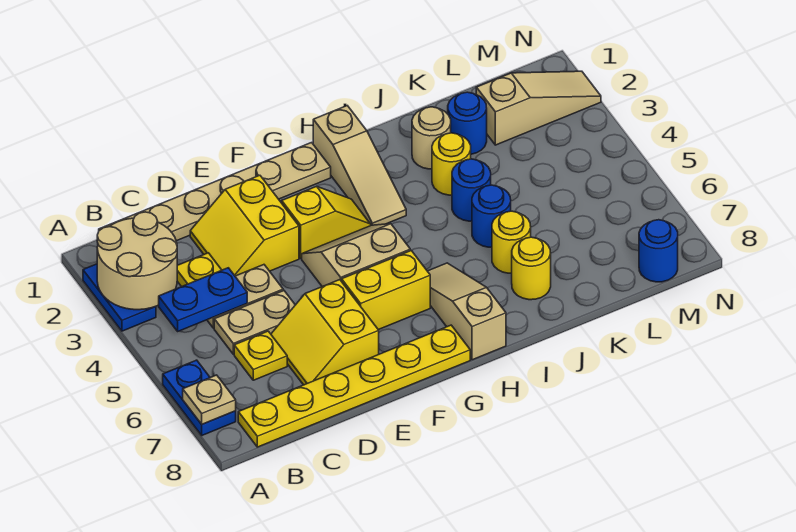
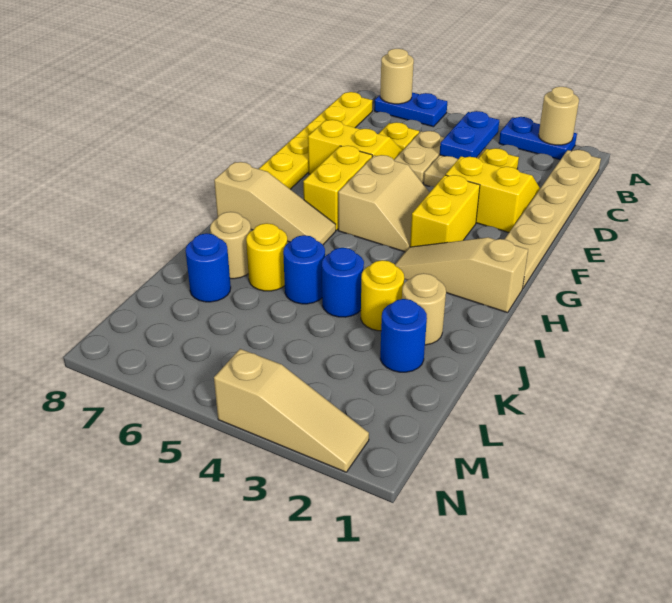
tan 2x2 round brick [97,212,177,310] -> tan 1x1 round brick [539,87,579,145]
tan 1x1 plate [183,375,236,424] -> tan 1x1 round brick [380,49,414,104]
yellow 1x2 slope [282,186,371,258] -> yellow 1x2 brick [410,175,480,247]
yellow 1x1 round brick [512,237,551,300] -> tan 1x1 round brick [210,212,251,279]
tan 1x3 slope [476,71,601,145] -> tan 1x3 slope turned to [214,349,369,472]
blue 1x1 round brick [639,220,678,282] -> blue 1x1 round brick moved to [185,233,231,302]

